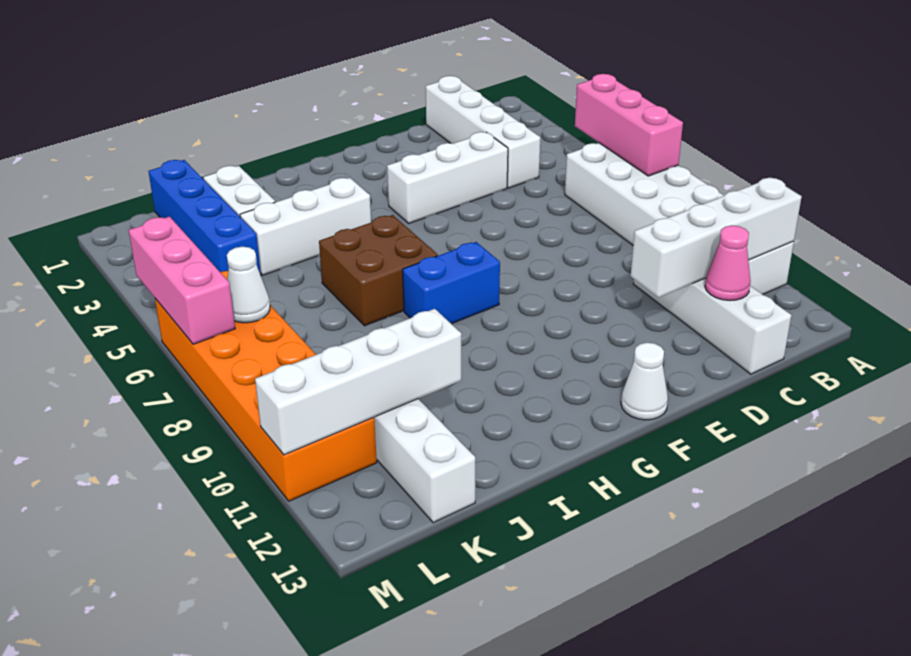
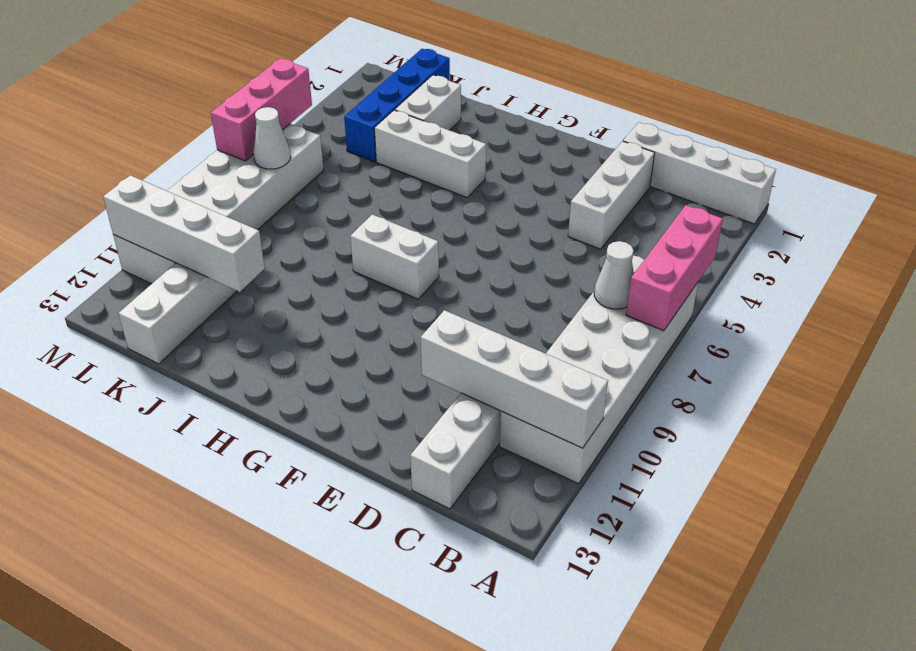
white 1x4 brick [426,76,540,188] -> white 1x4 brick turned to [623,122,776,224]
pink 1x1 cone [705,226,751,301] -> none
white 1x3 brick [387,132,508,223] -> white 1x3 brick turned to [568,141,655,249]
white 1x1 cone [621,343,668,420] -> white 1x1 cone moved to [594,241,634,309]
blue 1x2 brick [403,242,500,324] -> white 1x2 brick [350,214,439,299]
brown 2x2 brick [319,215,438,326] -> none
orange 2x6 brick [155,271,377,501] -> white 2x6 brick [113,124,324,284]

